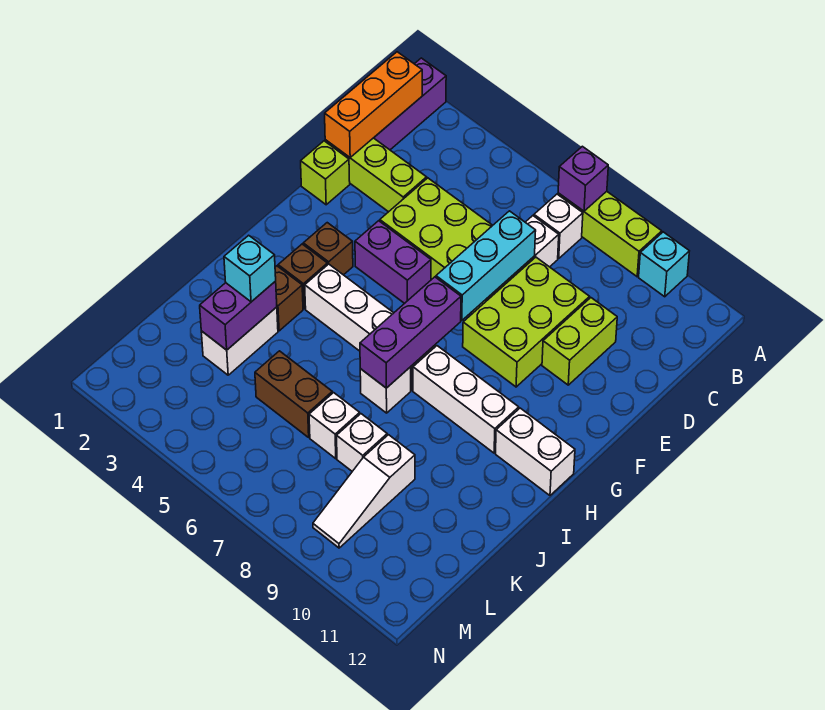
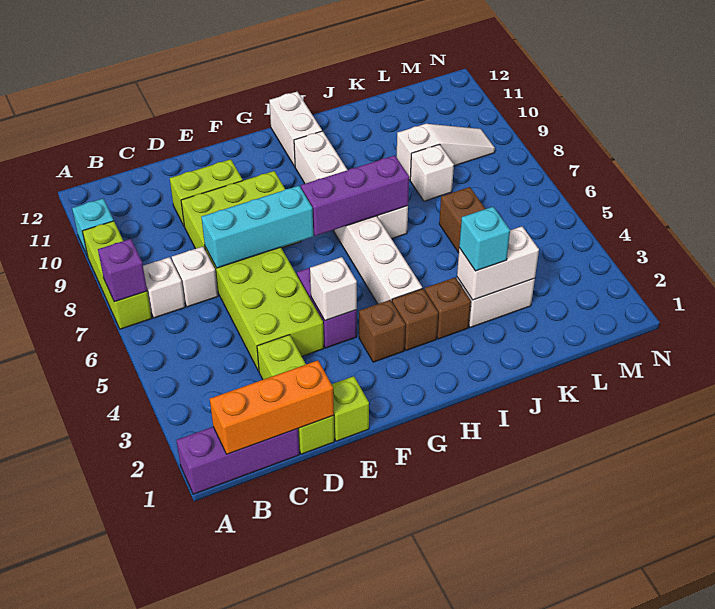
purple 1x2 brick [200,281,277,350] -> white 1x2 brick [457,226,539,300]
white 1x1 brick [309,393,360,459] -> white 1x1 brick moved to [310,257,357,321]

